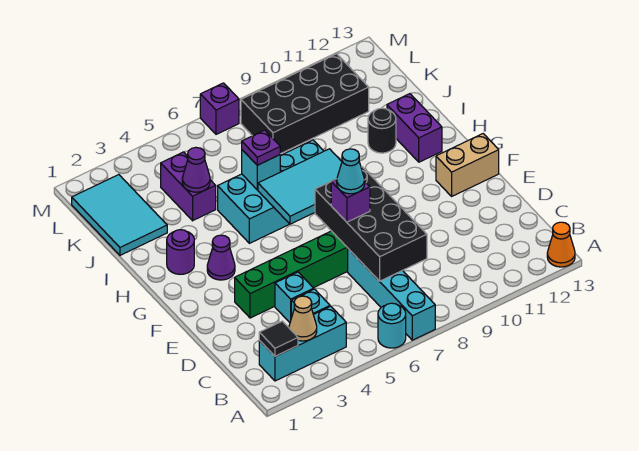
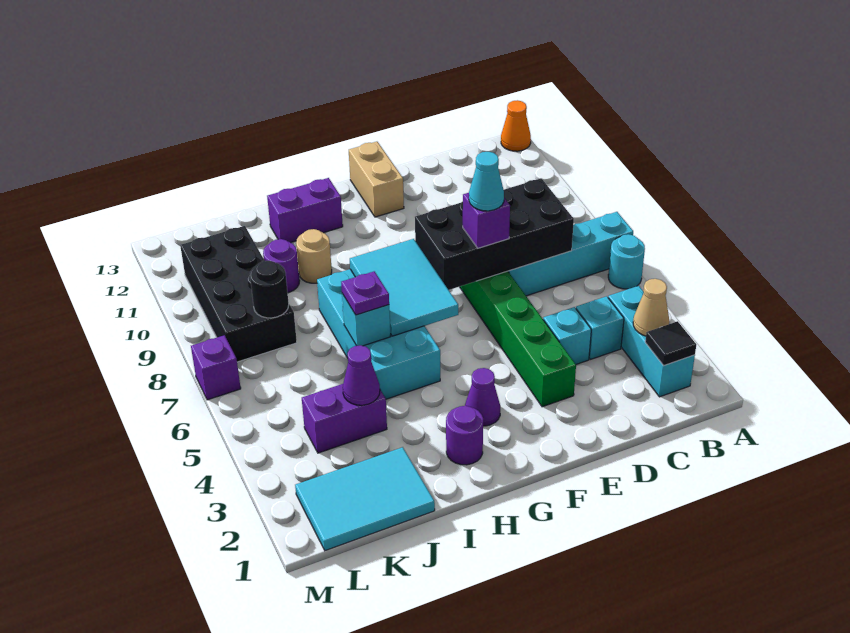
none -> tan 1x1 round brick [296,229,332,283]
black 1x1 round brick [368,108,396,153] -> black 1x1 round brick moved to [250,261,289,318]
none -> purple 1x1 round brick [263,239,300,293]

